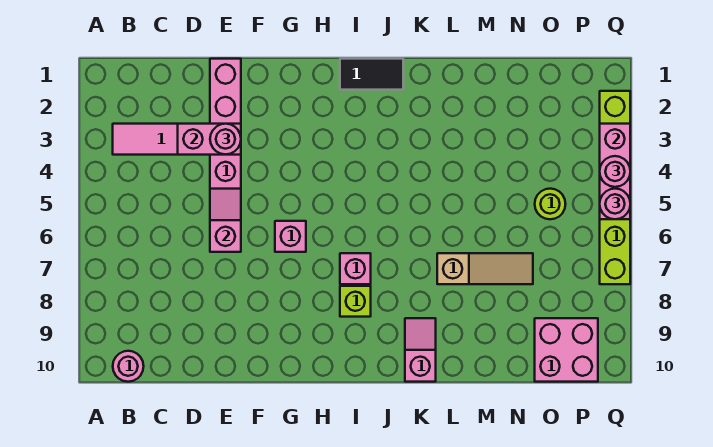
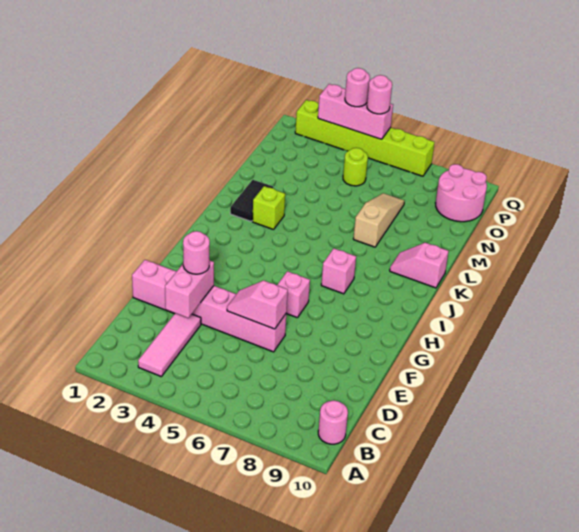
black 1x2 tile [340,59,403,90] -> black 1x2 tile moved to [230,180,273,221]
lime 1x1 brick [340,286,371,317] -> lime 1x1 brick moved to [252,186,285,230]
pink 2x2 brick [535,318,598,382] -> pink 2x2 round brick [436,164,487,222]

